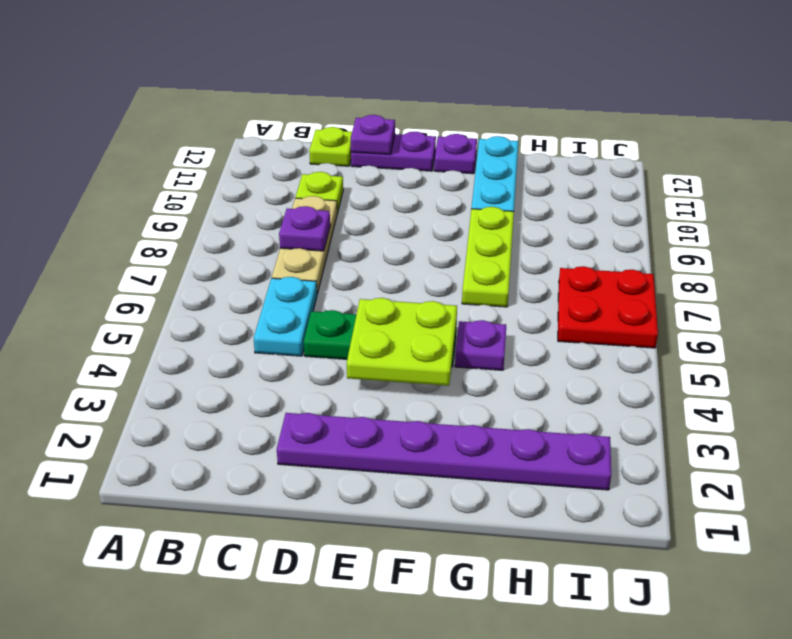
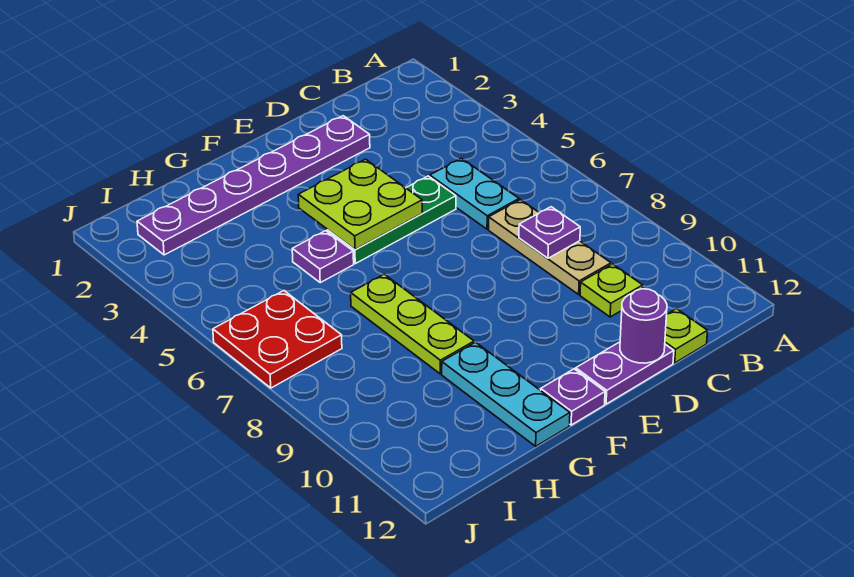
purple 1x1 plate [351,115,395,154] -> purple 1x1 round brick [620,289,667,363]

